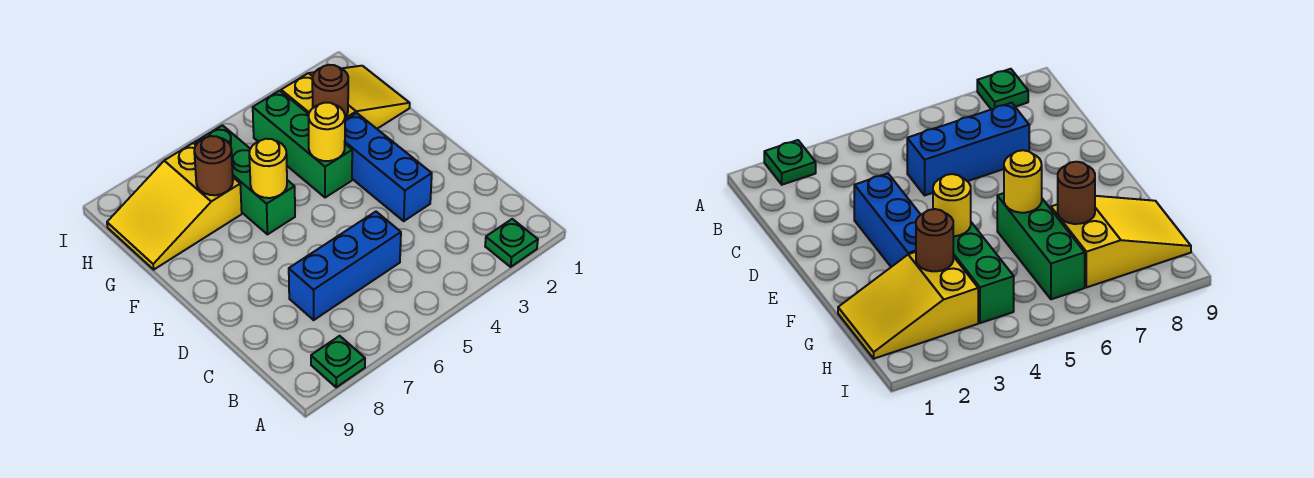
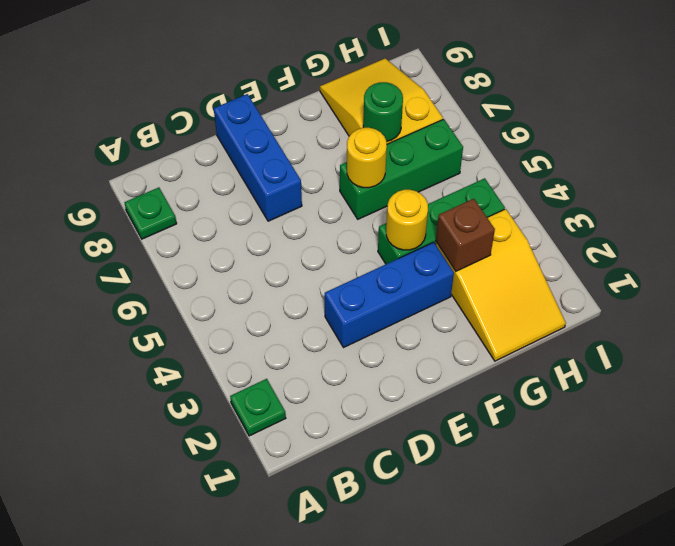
blue 1x3 brick [289,212,401,320] -> blue 1x3 brick moved to [214,94,302,221]
brown 1x1 round brick [312,65,348,117] -> brown 1x1 brick [436,199,495,271]
brown 1x1 round brick [194,136,233,195] -> green 1x1 round brick [363,82,403,141]

